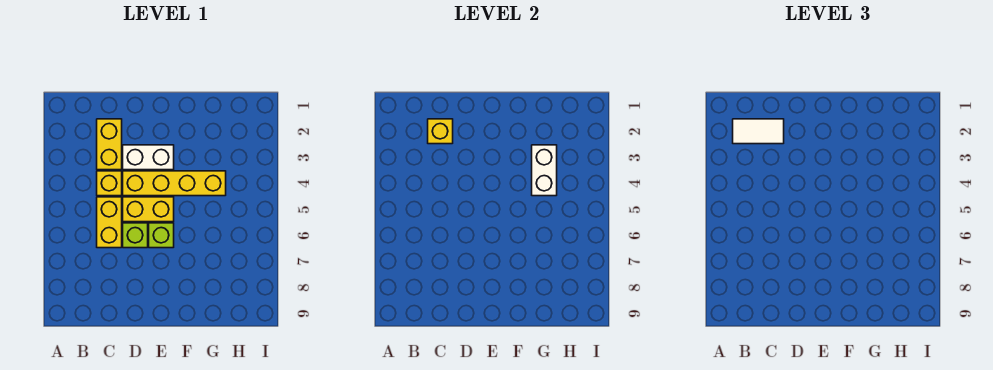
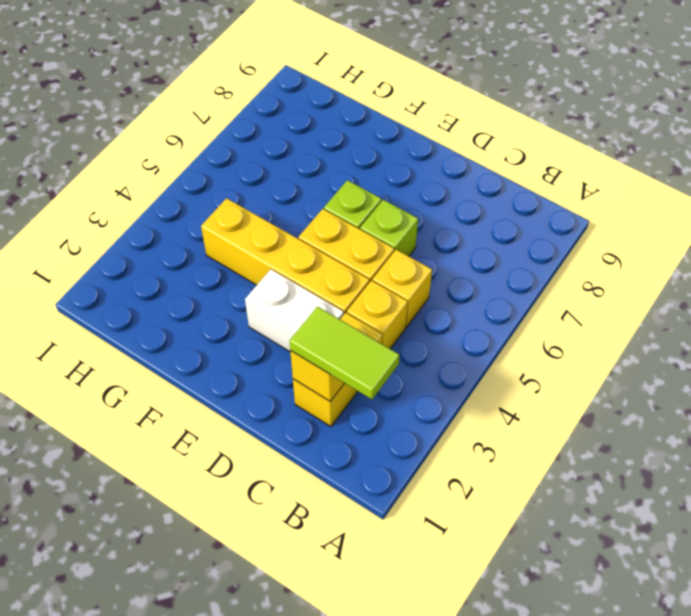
white 1x2 tile [733,119,784,144] -> lime 1x2 tile [290,307,399,399]
yellow 1x2 brick [97,197,122,248] -> yellow 1x1 brick [372,250,432,327]
white 1x2 brick [532,145,557,196] -> none

